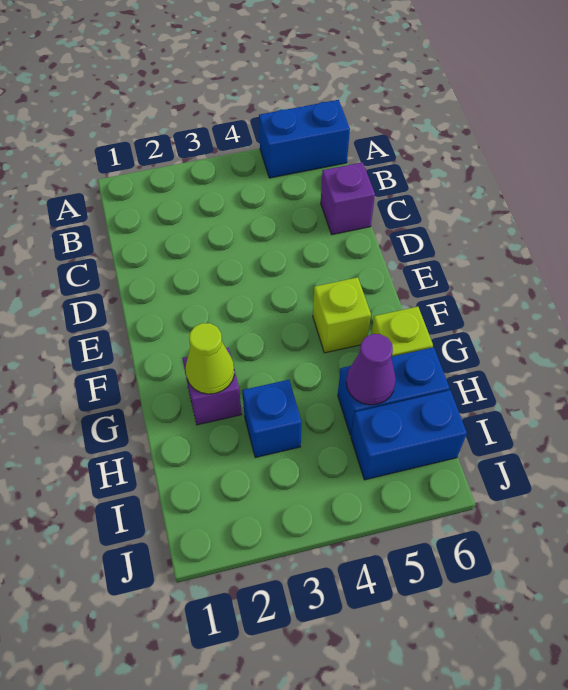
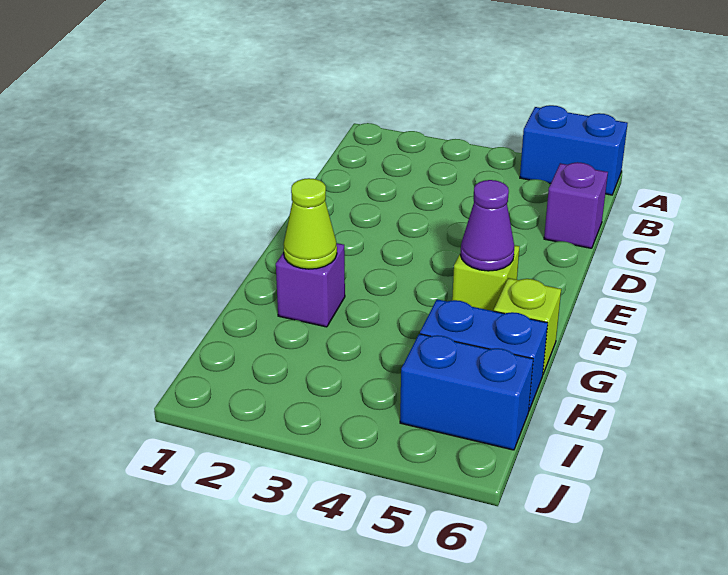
blue 1x1 brick [242,380,302,458] -> none
purple 1x1 cone [346,334,396,405] -> purple 1x1 cone moved to [460,180,514,271]

